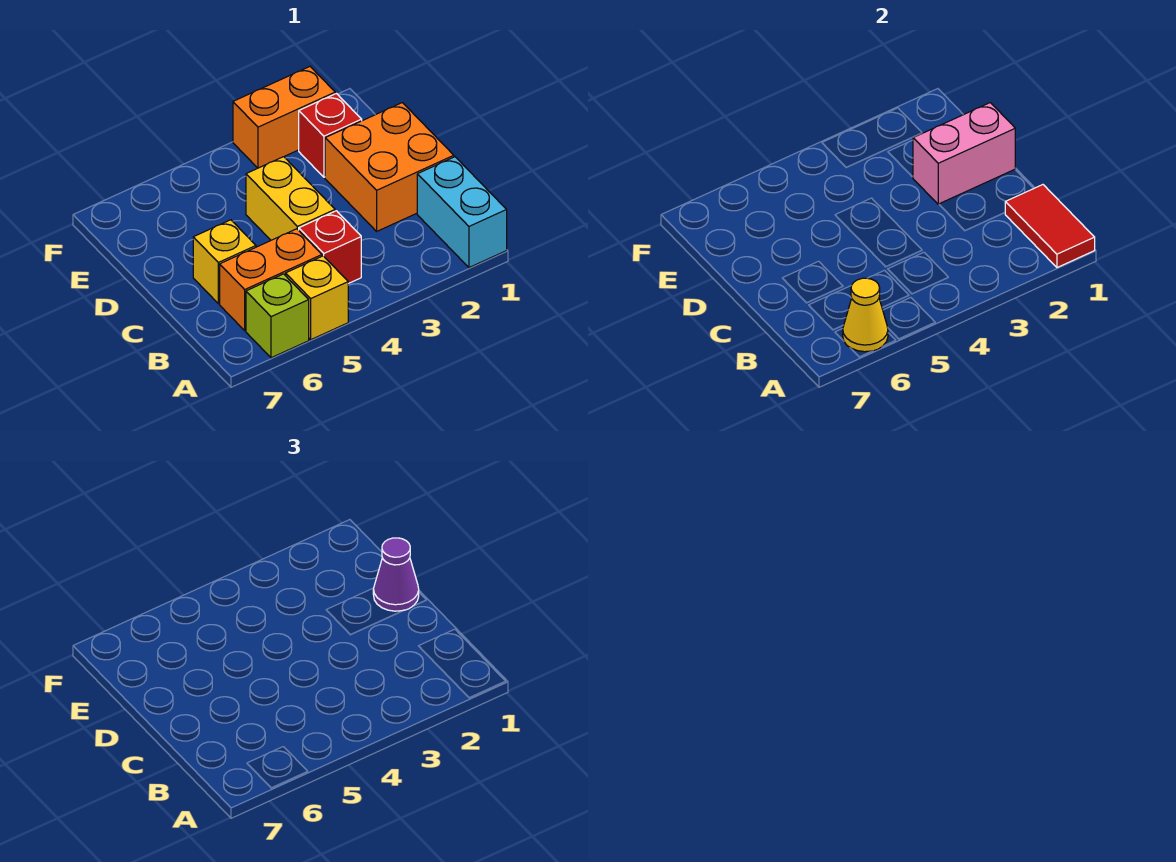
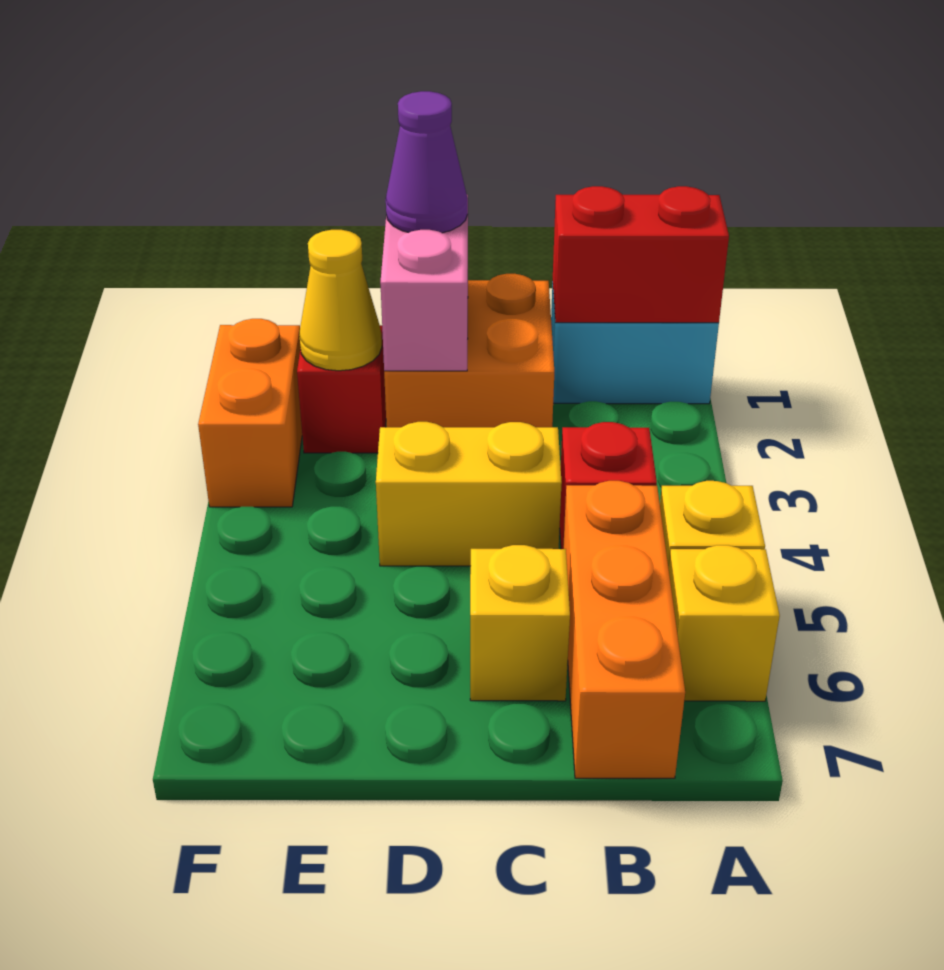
red 1x2 tile [1005,185,1095,268] -> red 1x2 brick [553,186,729,323]
lime 1x1 brick [246,274,309,358] -> yellow 1x1 brick [669,545,780,701]
yellow 1x1 cone [843,278,888,352] -> yellow 1x1 cone moved to [299,230,382,371]
orange 1x2 brick [220,229,322,331] -> orange 1x3 brick [563,481,685,778]

